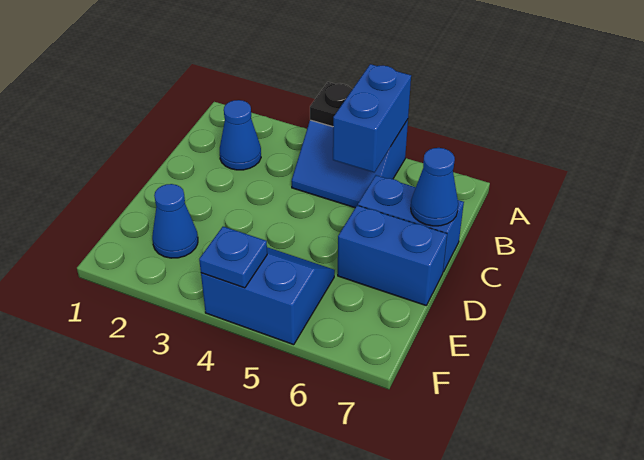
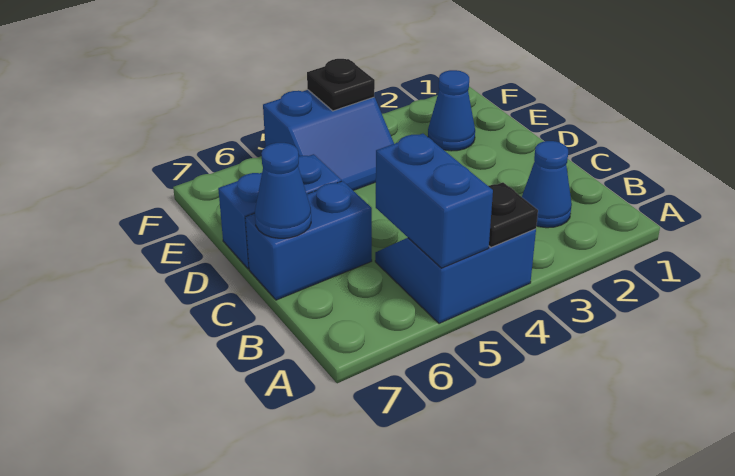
blue 1x1 plate [199,227,267,288] -> black 1x1 plate [307,59,375,111]

